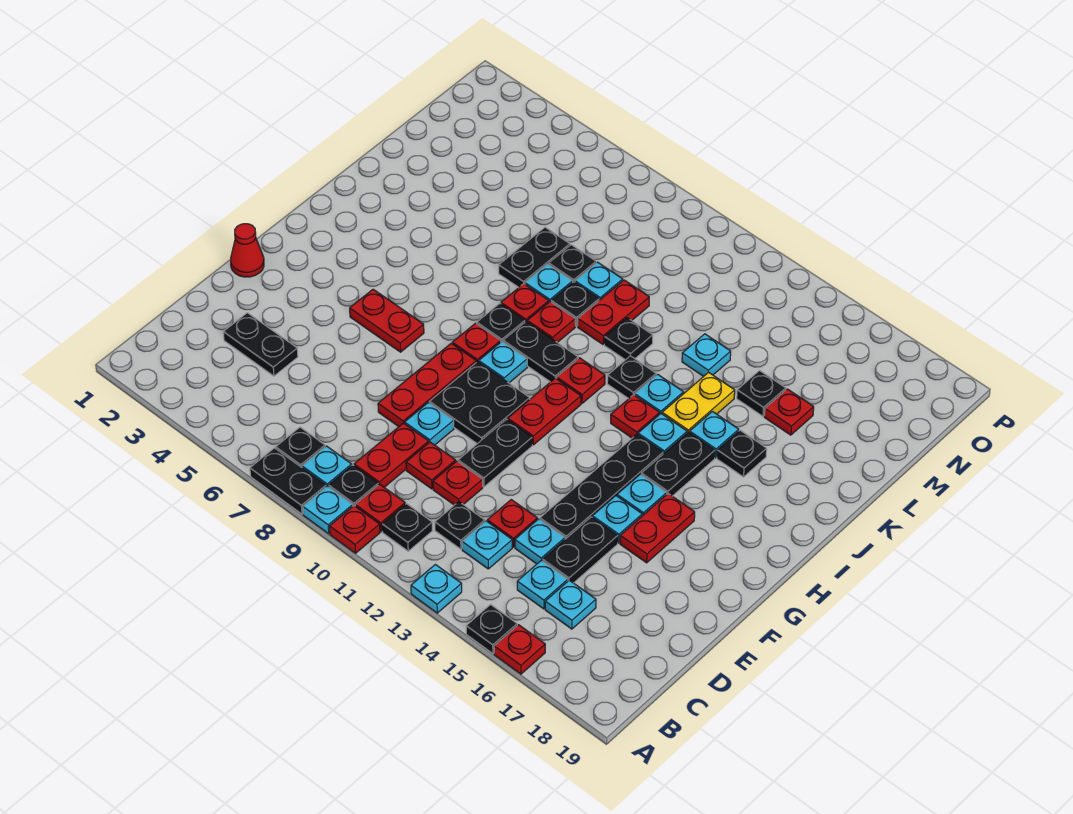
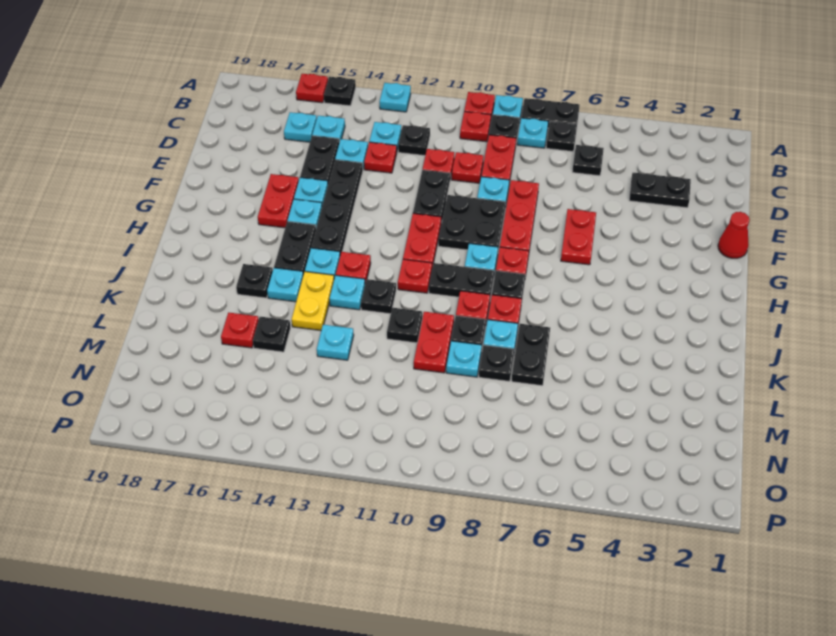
black 1x1 plate [382,504,432,551] -> black 1x1 plate moved to [572,145,604,176]
red 1x2 plate [350,289,424,352] -> red 1x2 plate turned to [561,209,596,265]

